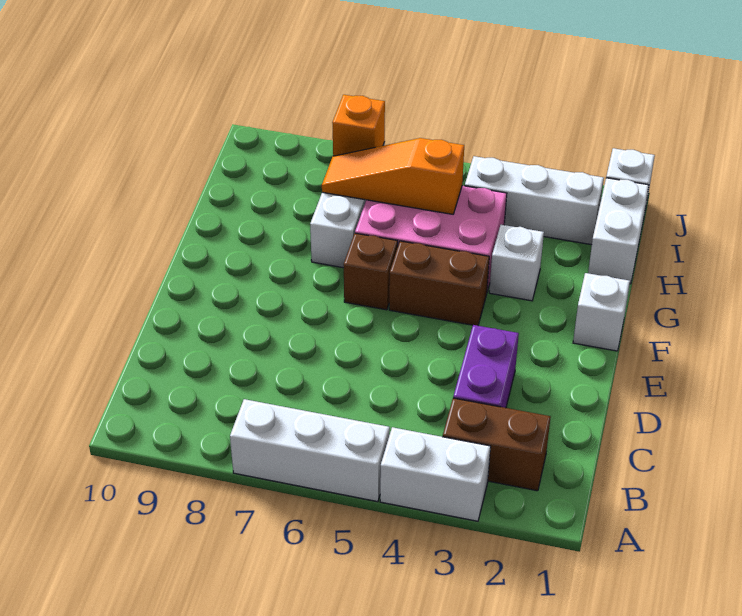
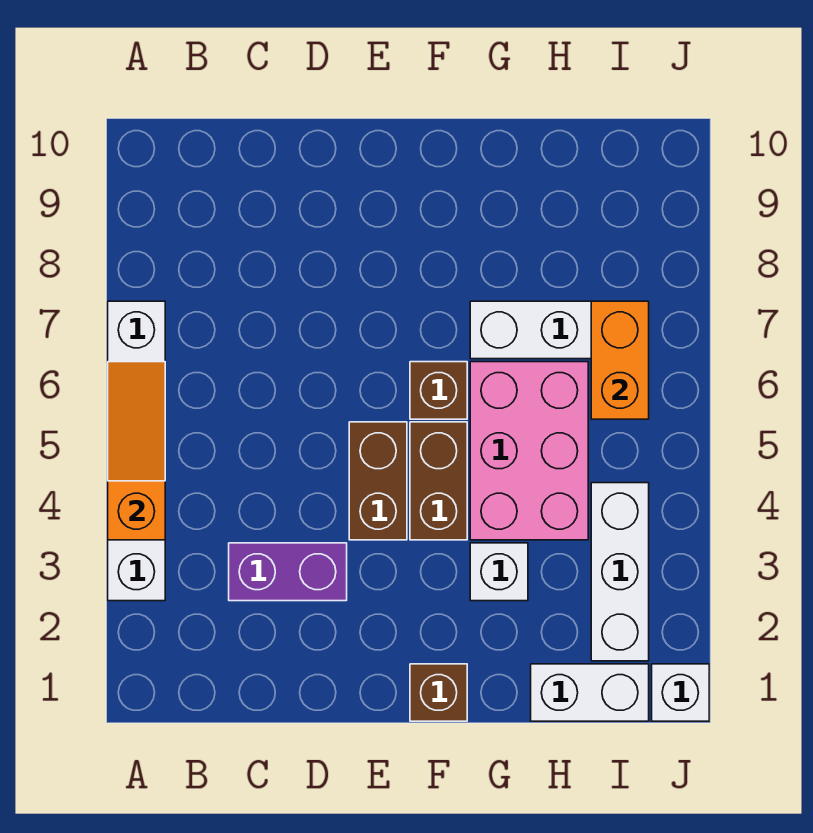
brown 1x2 brick [443,398,551,491] -> brown 1x2 brick moved to [349,422,407,540]
white 1x1 brick [573,273,630,351] -> brown 1x1 brick [410,664,467,721]
orange 1x3 slope [322,138,464,214] -> orange 1x3 slope moved to [108,362,165,540]
orange 1x1 brick [332,95,385,156] -> orange 1x2 brick [591,301,649,419]

